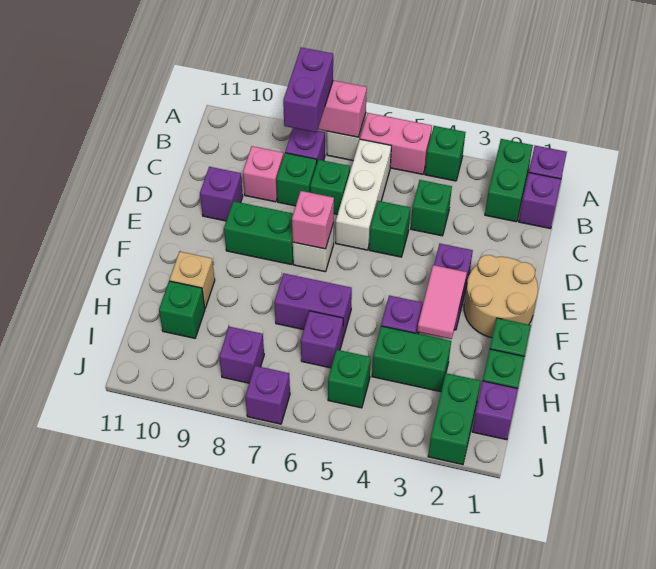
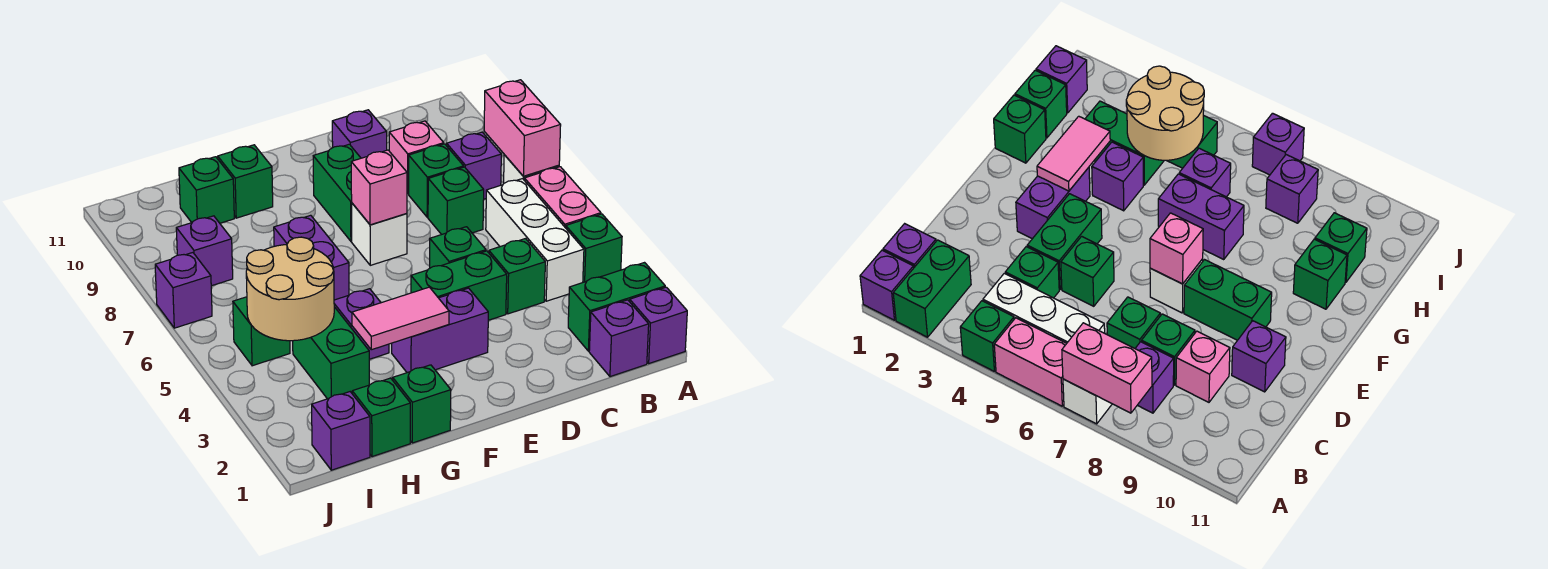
purple 1x2 brick [283,47,333,132] -> none
white 1x3 brick [336,139,391,250] -> white 1x3 brick turned to [486,179,584,301]
tan 2x2 round brick [464,255,538,338] -> tan 2x2 round brick moved to [246,237,334,341]
tan 1x1 brick [170,252,215,308] -> green 1x1 brick [218,145,273,218]
green 1x2 brick [428,373,481,465] -> green 1x2 brick moved to [411,251,507,320]

